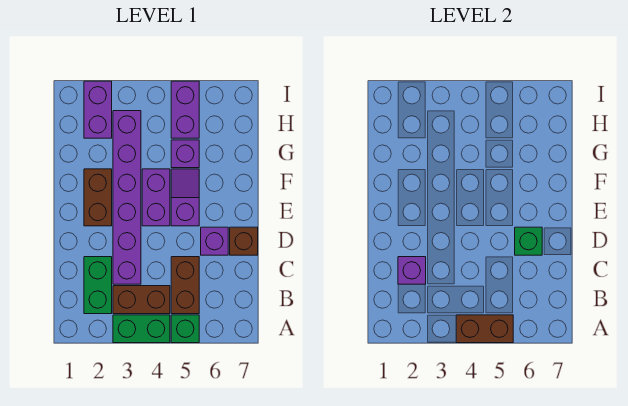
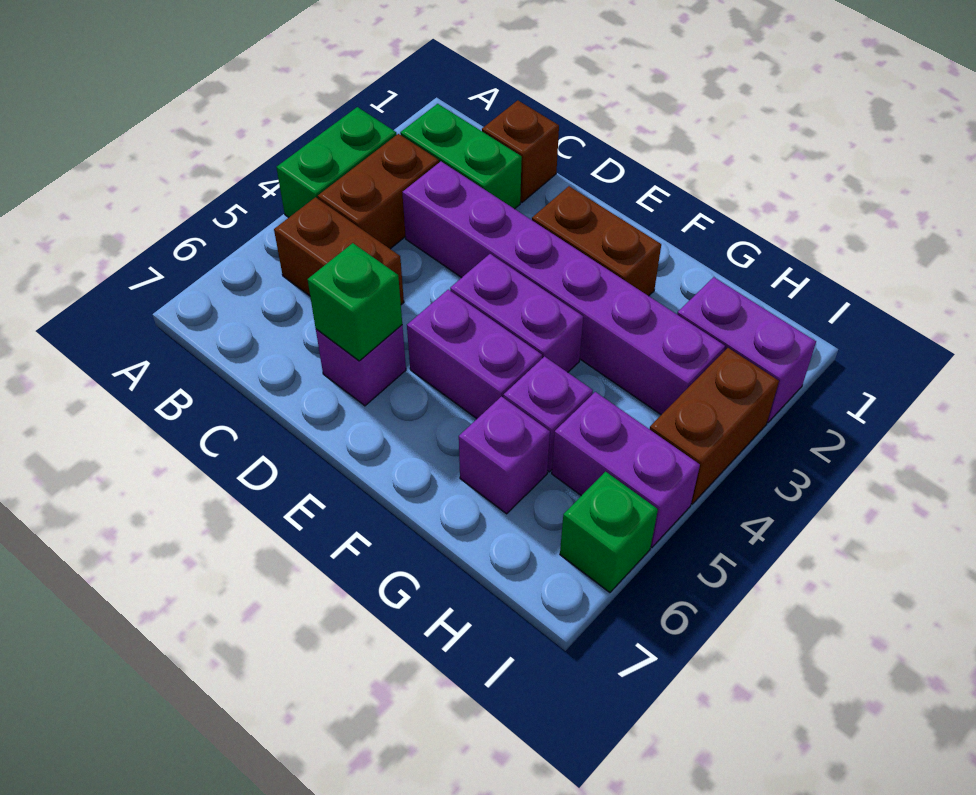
brown 1x2 brick [456,315,513,343] -> brown 1x2 brick moved to [650,348,779,504]
green 1x1 brick [171,315,199,343] -> green 1x1 brick moved to [560,472,658,593]
purple 1x1 brick [398,257,426,284] -> purple 1x1 brick moved to [459,397,550,514]
brown 1x1 brick [230,227,258,255] -> brown 1x1 brick moved to [482,100,559,202]
purple 1x2 slope [171,169,199,226] -> purple 1x2 brick [407,290,542,419]

